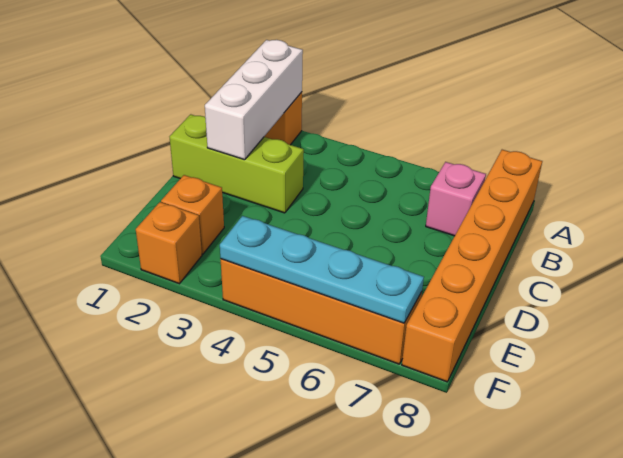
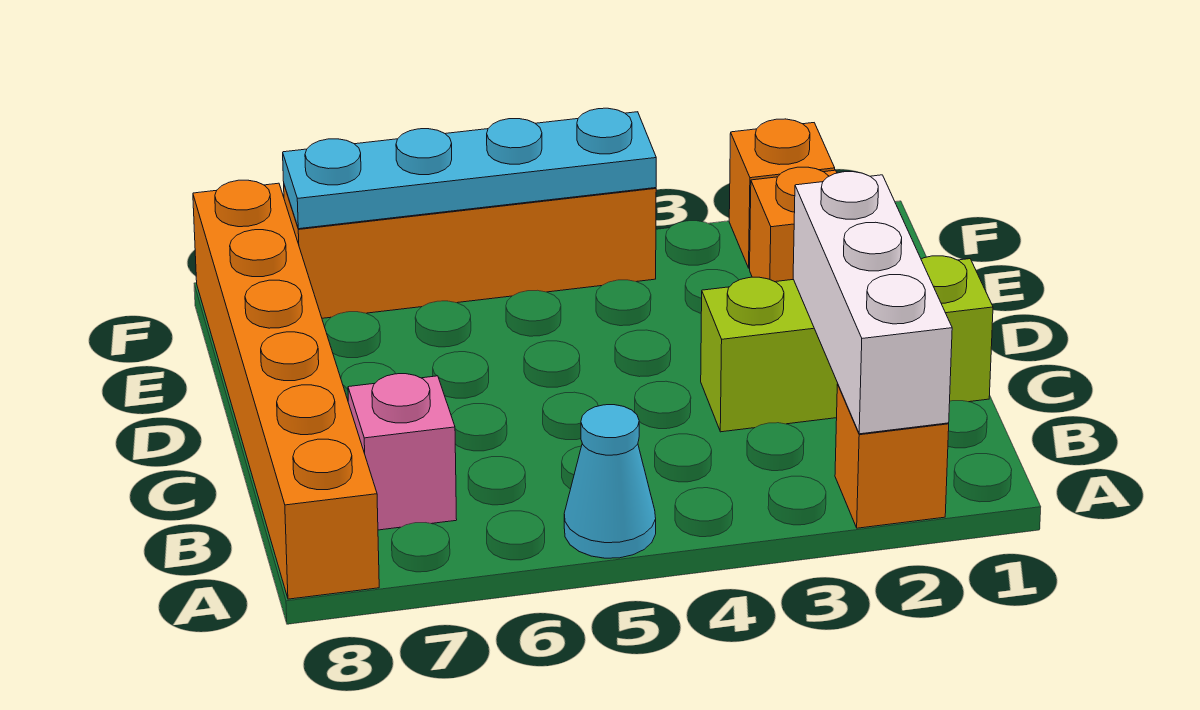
none -> cyan 1x1 cone [564,405,656,558]

